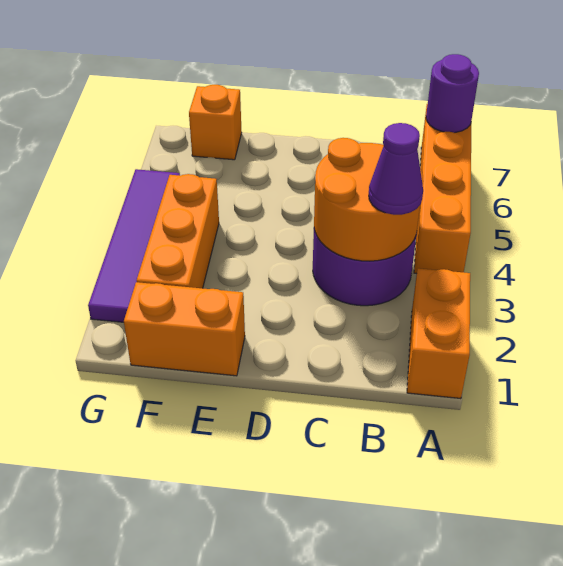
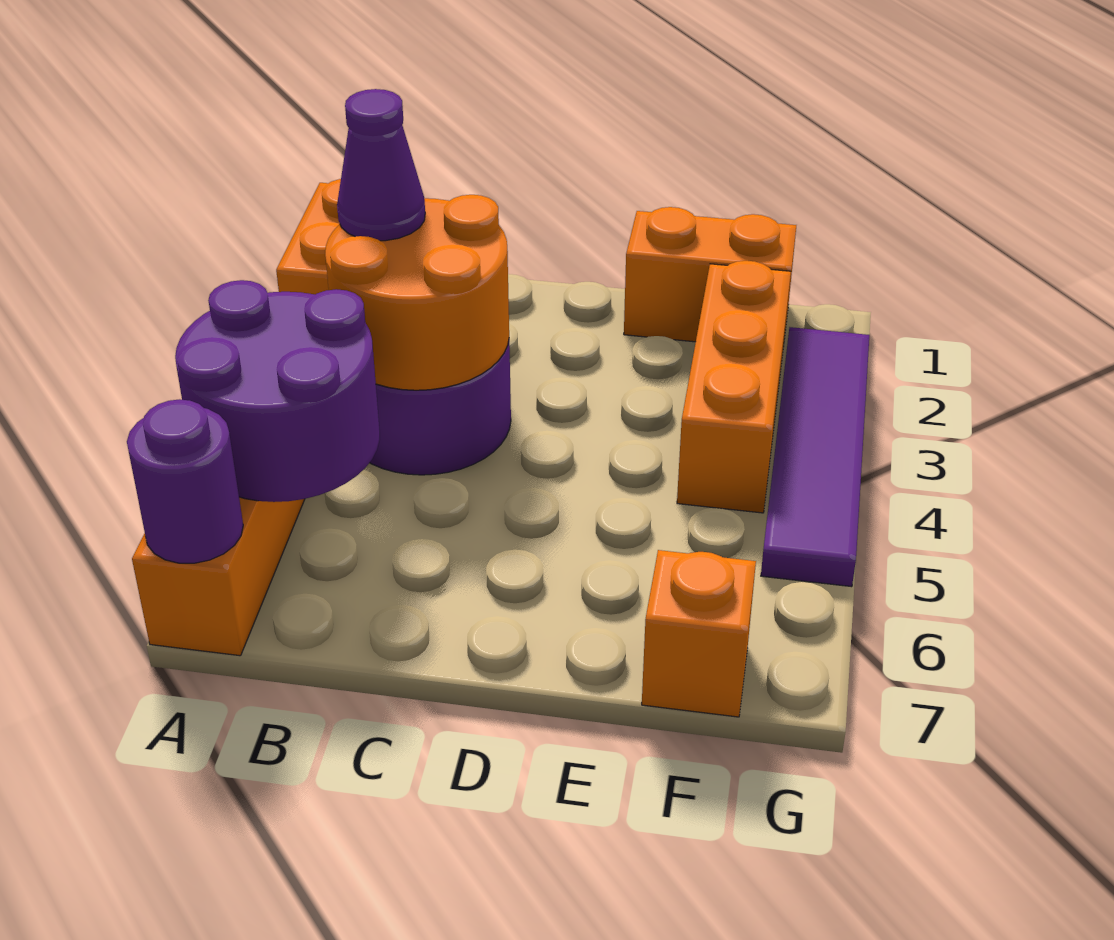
none -> purple 2x2 round brick [175,280,380,502]

